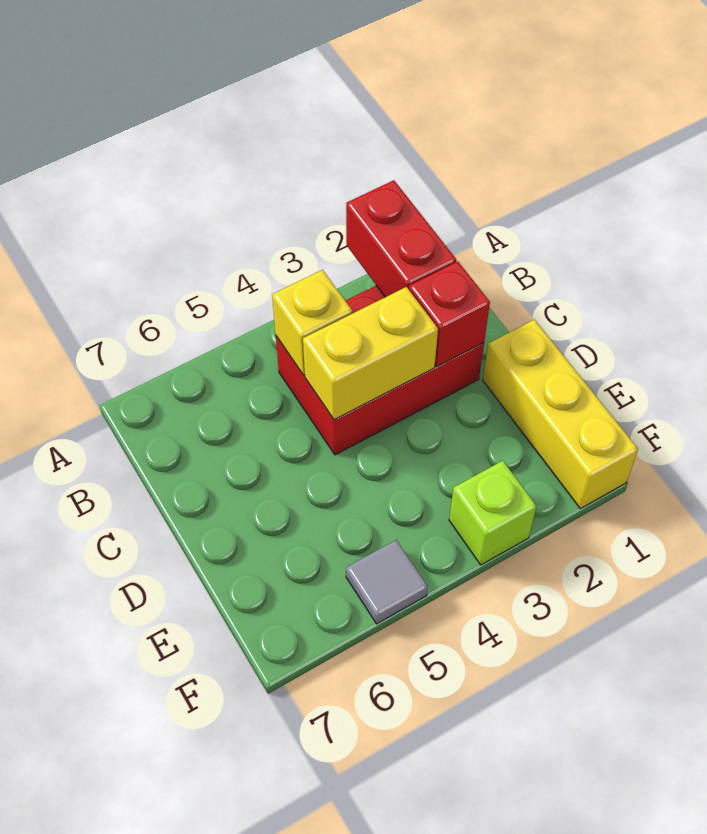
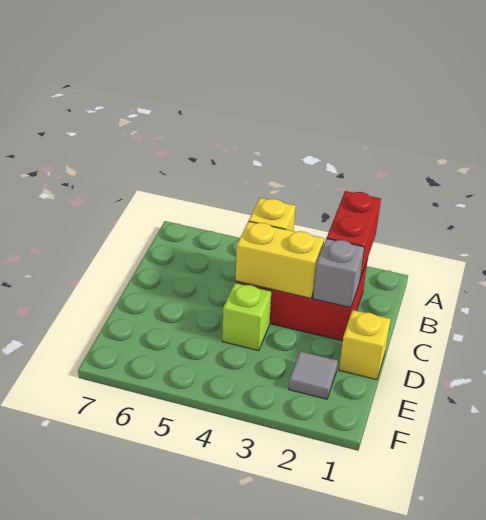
red 1x1 brick [409,261,490,367] -> grey 1x1 brick [313,238,364,308]
yellow 1x3 brick [483,320,638,509] -> yellow 1x1 brick [339,310,391,380]
lime 1x1 brick [449,461,536,565] -> lime 1x1 brick moved to [222,283,272,351]
grey 1x1 tile [346,540,428,624] -> grey 1x1 tile moved to [289,351,338,399]

